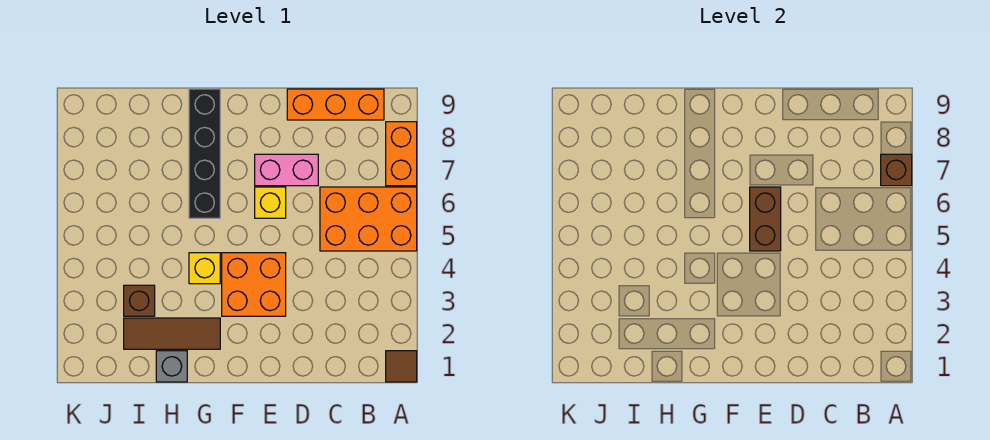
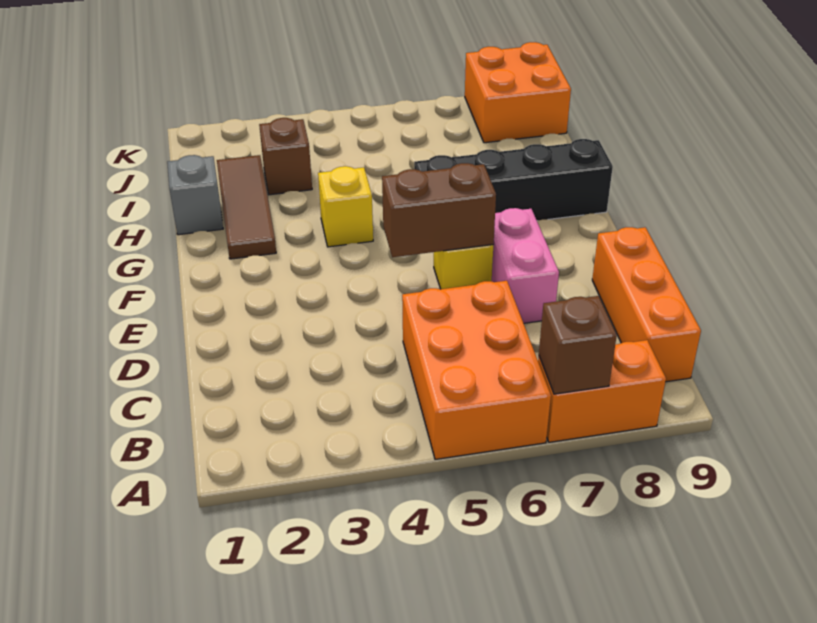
brown 1x1 tile [386,351,417,382] -> none
orange 2x2 brick [222,253,286,316] -> orange 2x2 brick moved to [465,42,571,143]

